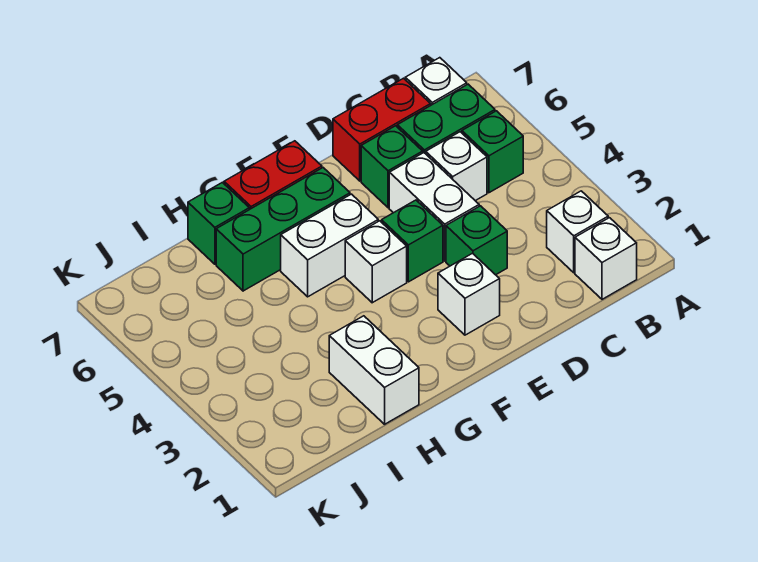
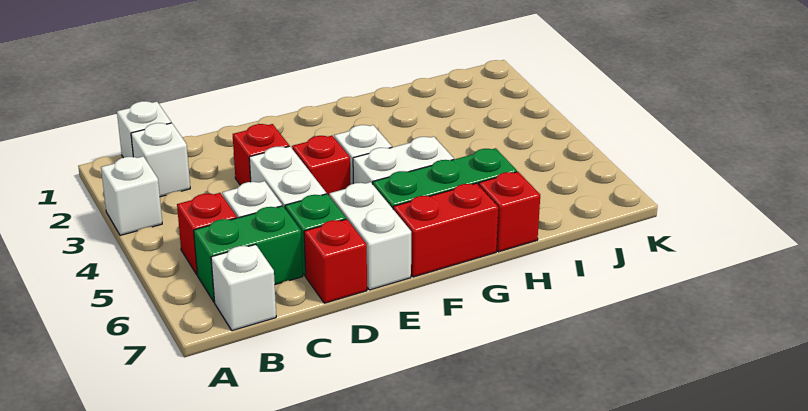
green 1x1 brick [462,111,523,193] -> red 1x1 brick [177,193,237,274]
red 1x2 brick [333,78,431,181] -> red 1x1 brick [304,219,367,303]
green 1x1 brick [446,206,507,275] -> red 1x1 brick [233,124,289,185]
white 1x1 brick [438,253,500,335] -> white 1x1 brick moved to [101,156,162,235]
green 1x1 brick [382,200,443,282] -> red 1x1 brick [292,136,351,195]
white 1x2 brick [329,316,419,424] -> white 1x2 brick moved to [329,182,411,290]
green 1x1 brick [188,182,249,264] -> red 1x1 brick [479,172,540,252]

